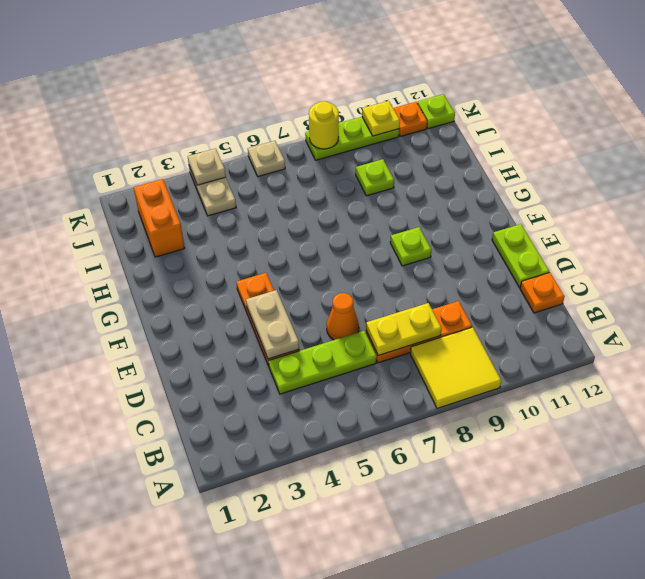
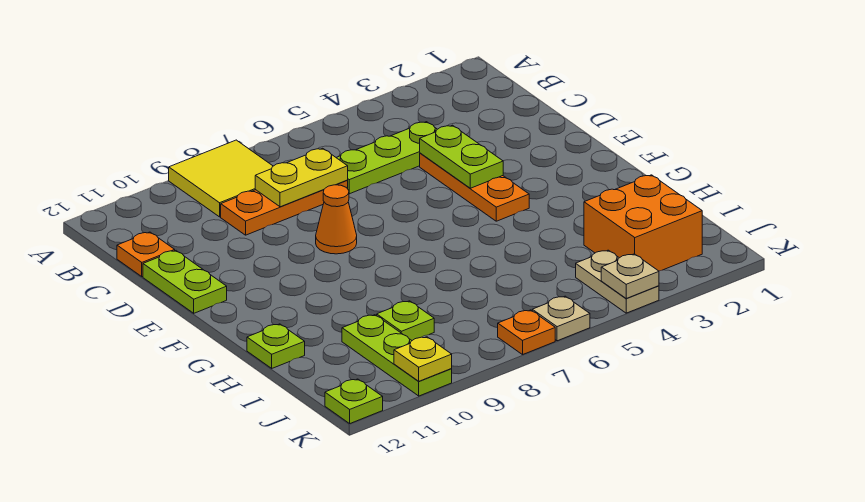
tan 1x2 plate [246,290,299,359] -> lime 1x2 plate [420,125,503,188]
orange 1x1 cone [327,293,359,340] -> orange 1x1 cone moved to [316,185,357,254]
lime 1x1 plate [390,227,431,266] -> lime 1x1 plate moved to [247,324,305,368]
orange 1x2 brick [133,179,185,257] -> orange 2x2 brick [584,175,702,271]
lime 1x3 plate [305,117,399,160] -> lime 1x3 plate turned to [342,315,452,396]
yellow 1x1 round brick [309,101,339,149] -> none
orange 1x1 plate [393,102,427,136] -> orange 1x1 plate moved to [498,310,555,355]

